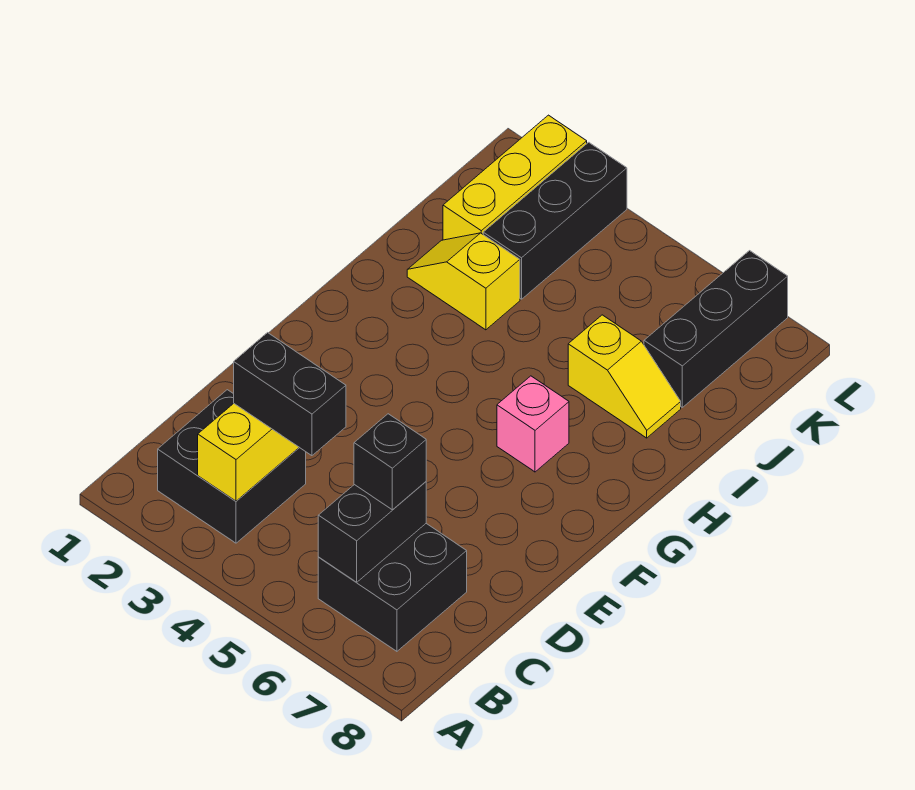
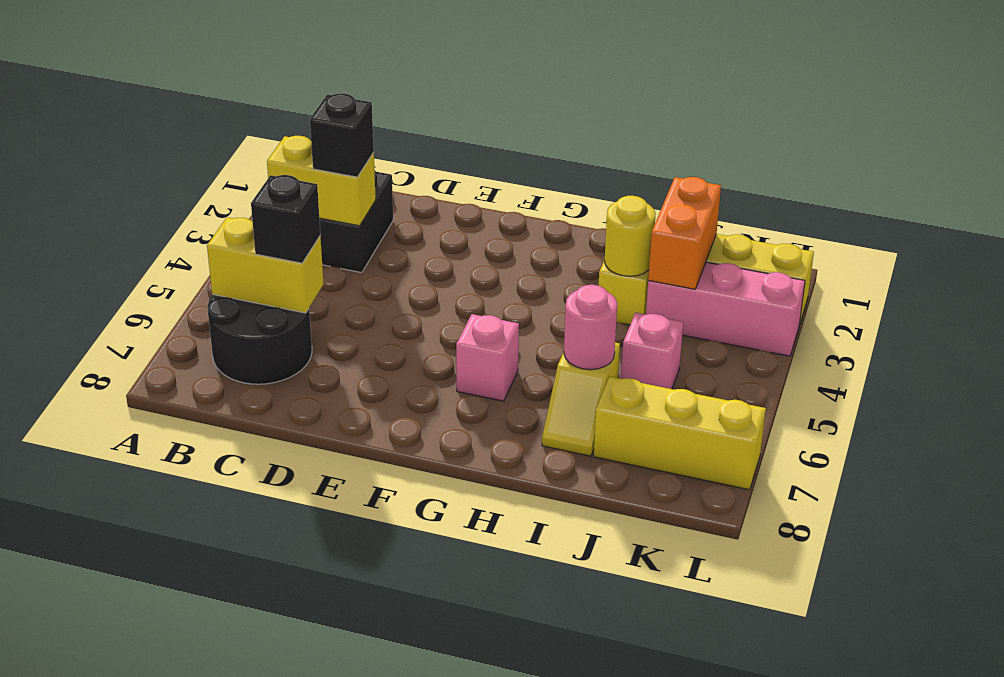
black 2x2 brick [318,524,467,651] -> black 2x2 round brick [208,295,312,384]
black 1x2 brick [318,482,426,582] -> yellow 1x2 brick [207,218,324,313]
black 1x2 brick [234,333,346,456] -> black 1x1 brick [310,93,374,177]
none -> yellow 1x1 round brick [605,196,656,276]
none -> pink 1x1 round brick [564,285,617,370]
none -> orange 1x2 brick [648,177,721,289]
black 1x3 brick [483,142,627,299] -> pink 1x3 brick [646,262,805,356]
none -> pink 1x1 brick [621,313,683,389]
black 1x3 brick [644,251,788,407] -> yellow 1x3 brick [594,377,766,490]

